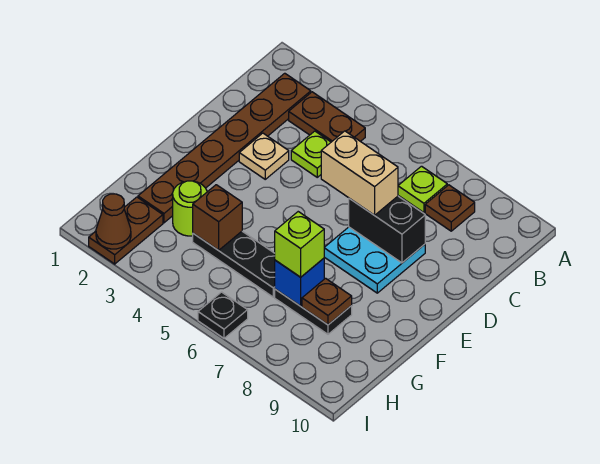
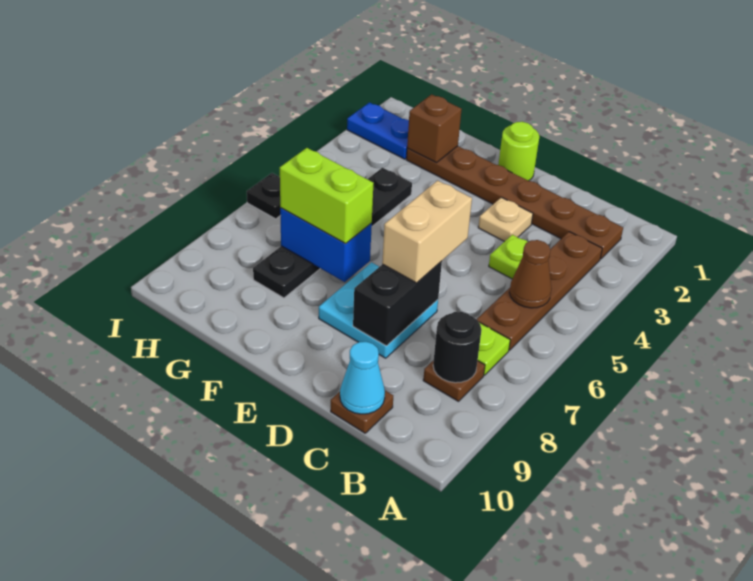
brown 1x2 plate [289,92,365,142] -> brown 1x4 plate [477,232,602,350]
none -> black 1x1 round brick [433,312,482,383]
none -> cyan 1x1 cone [340,342,385,414]
lime 1x1 round brick [173,181,207,236] -> lime 1x1 round brick moved to [498,122,539,181]
brown 1x1 brick [193,185,242,250] -> brown 1x1 brick moved to [407,94,462,163]
blue 1x1 brick [275,258,324,306] -> blue 1x2 brick [280,208,372,282]
lime 1x1 brick [275,212,324,277] -> lime 1x2 brick [280,148,373,243]
brown 1x1 plate [302,278,352,325] -> brown 1x1 plate moved to [331,391,393,433]
brown 1x2 plate [89,197,163,264] -> blue 1x2 plate [347,103,409,159]
brown 1x1 cone [96,194,131,249] -> brown 1x1 cone moved to [509,240,551,308]

